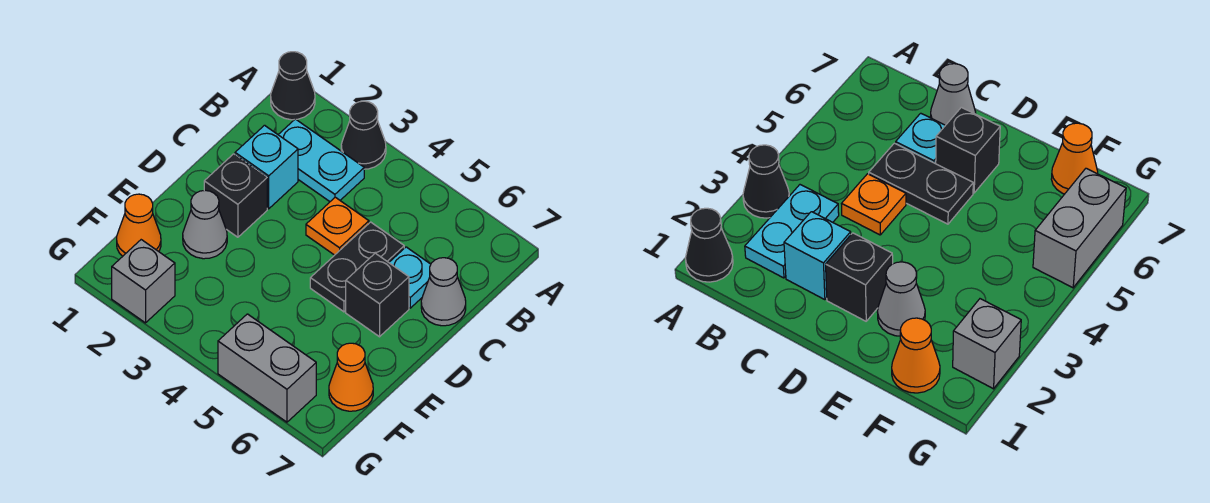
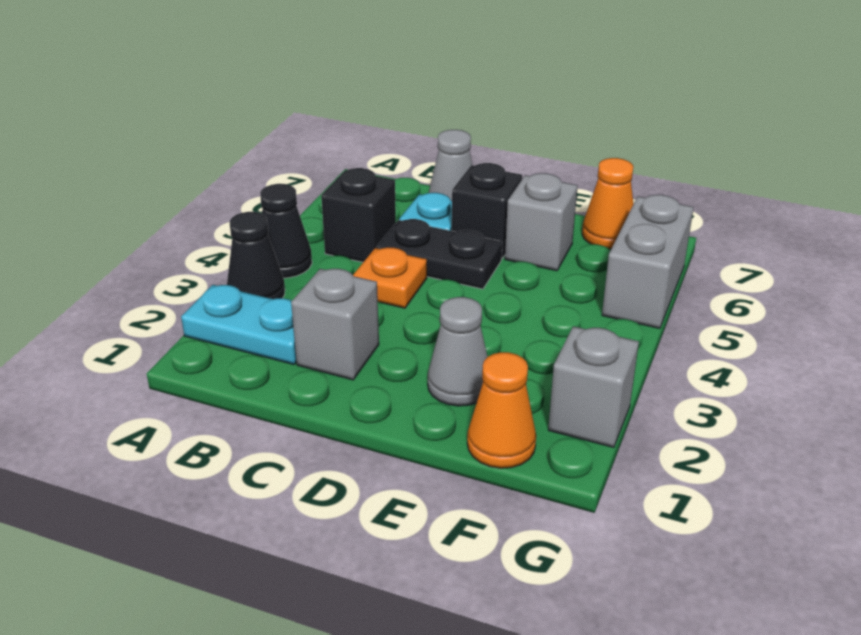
black 1x1 cone [271,52,315,120] -> black 1x1 cone moved to [260,184,312,278]
cyan 1x2 plate [278,119,364,201] -> cyan 1x2 plate turned to [181,285,297,365]
cyan 1x1 brick [235,125,298,209] -> grey 1x1 brick [291,269,379,380]
black 1x1 brick [204,154,267,237] -> black 1x1 brick moved to [321,168,396,262]
none -> grey 1x1 brick [505,173,578,271]

